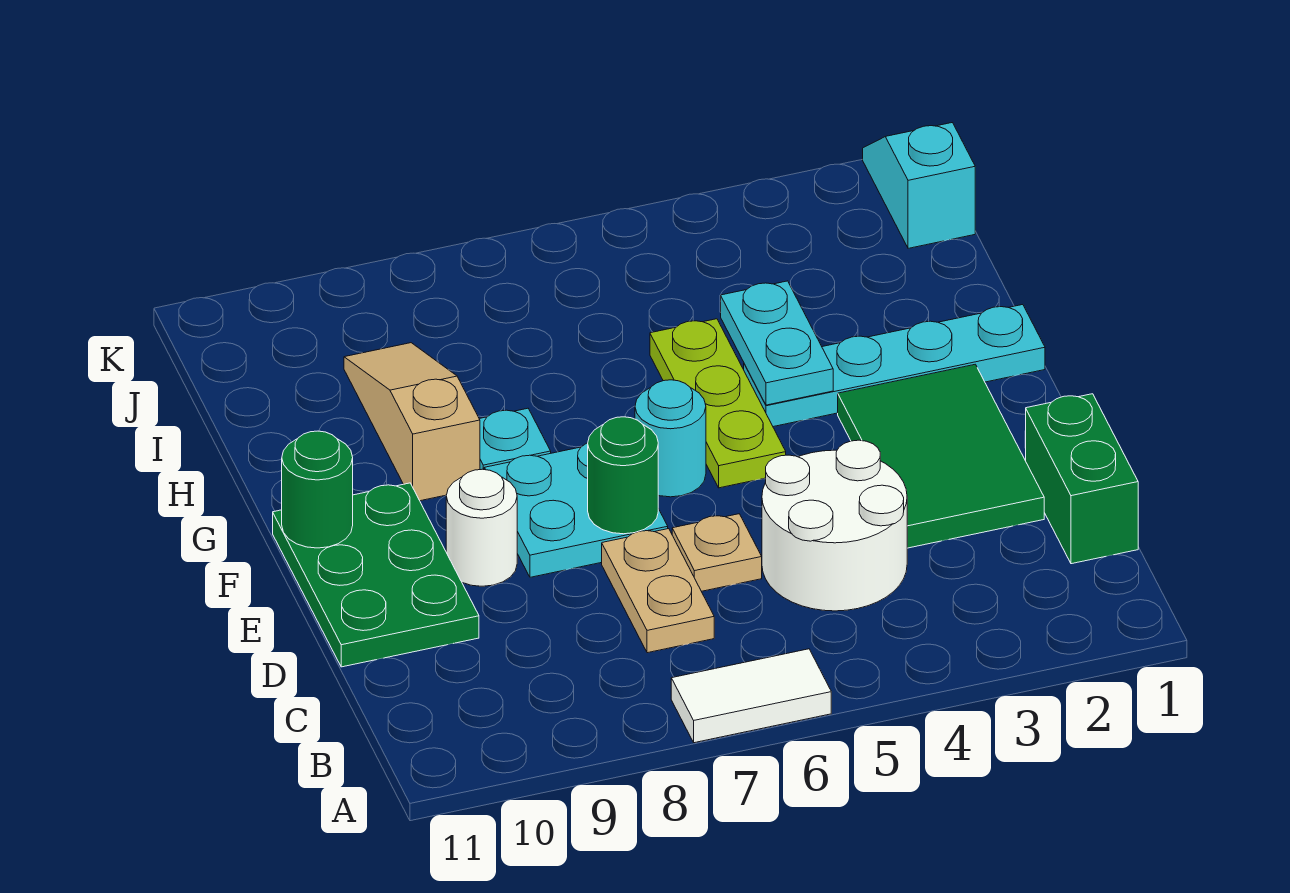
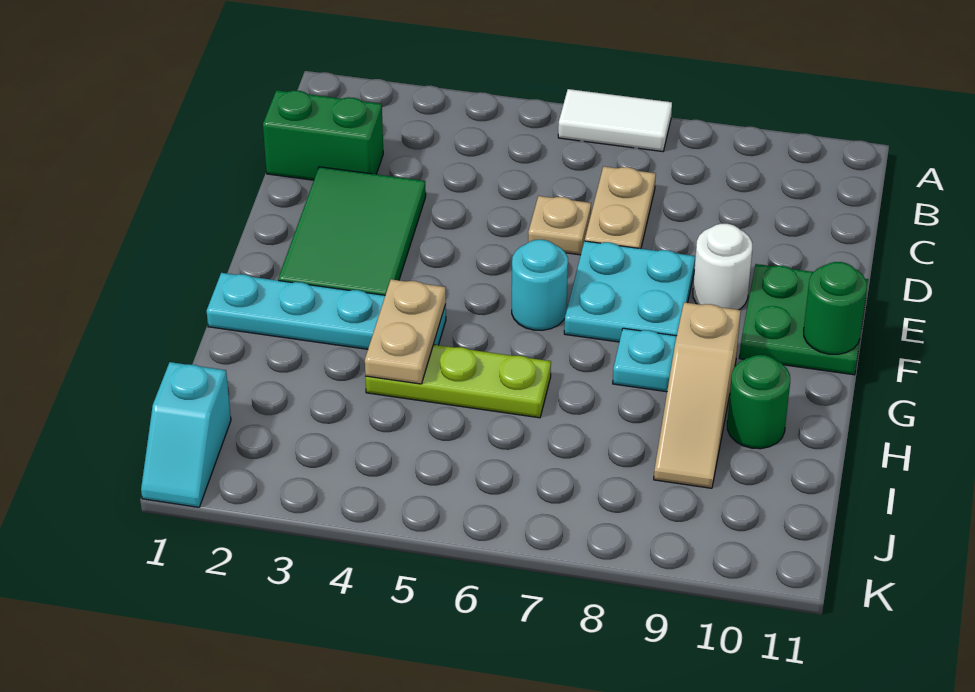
green 1x2 brick [1026,394,1138,564] -> green 1x2 brick turned to [263,90,383,180]
white 2x2 round brick [762,440,907,611] -> none
green 2x3 plate [273,483,479,667] -> green 2x2 plate [739,264,868,375]
green 1x1 round brick [588,417,658,534] -> green 1x1 round brick moved to [727,355,790,449]
lime 1x3 plate [650,319,786,488] -> lime 1x3 plate turned to [365,345,551,418]
cyan 1x2 plate [721,281,833,405] -> tan 1x2 plate [365,279,446,384]

